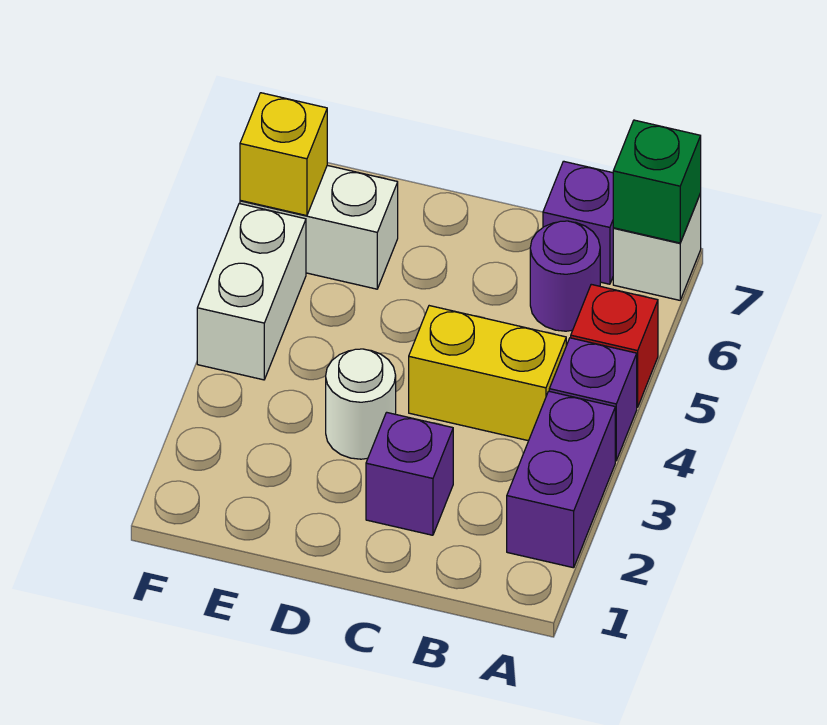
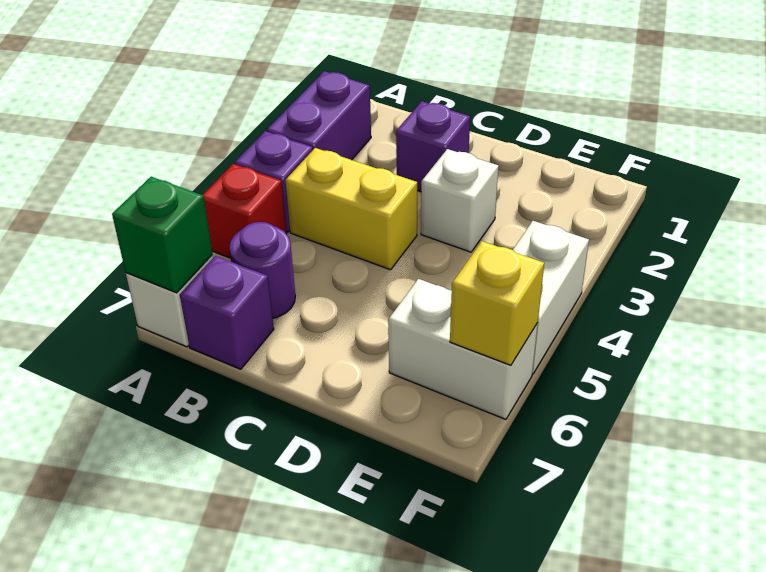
white 1x1 round brick [326,349,396,459] -> white 1x1 brick [421,149,499,252]

